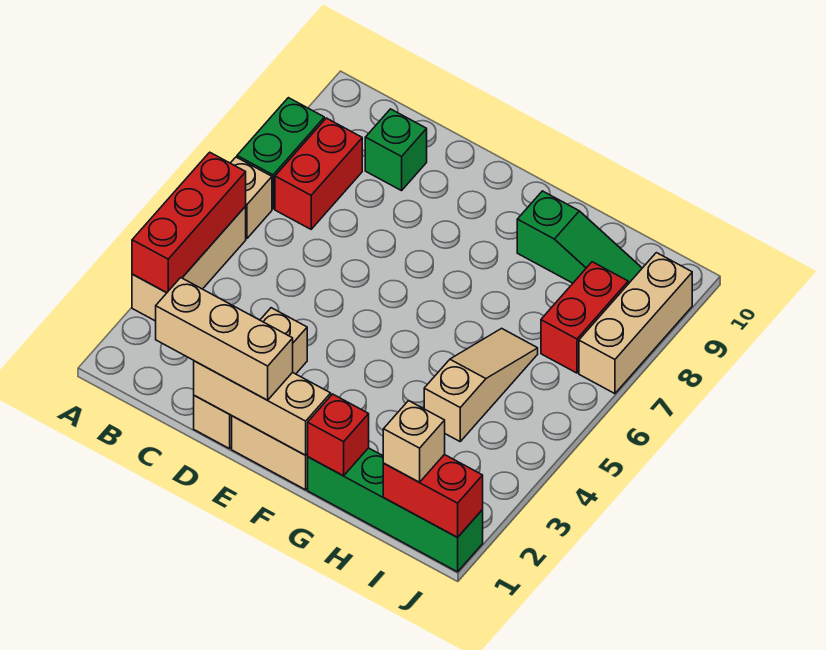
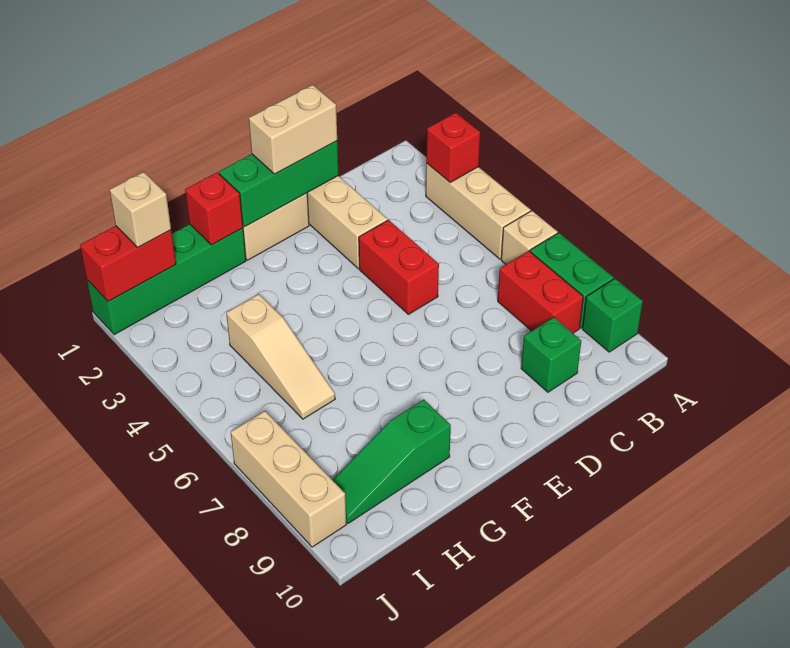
red 1x3 brick [132,152,246,292] -> red 1x1 brick [426,113,480,182]
none -> green 1x1 brick [582,279,643,352]
tan 1x3 brick [156,278,293,400] -> tan 1x2 brick [249,85,337,174]
tan 1x3 brick [194,361,331,455] -> green 1x3 brick [219,141,339,227]
red 1x2 brick [541,262,628,373] -> red 1x2 brick moved to [359,220,439,314]

